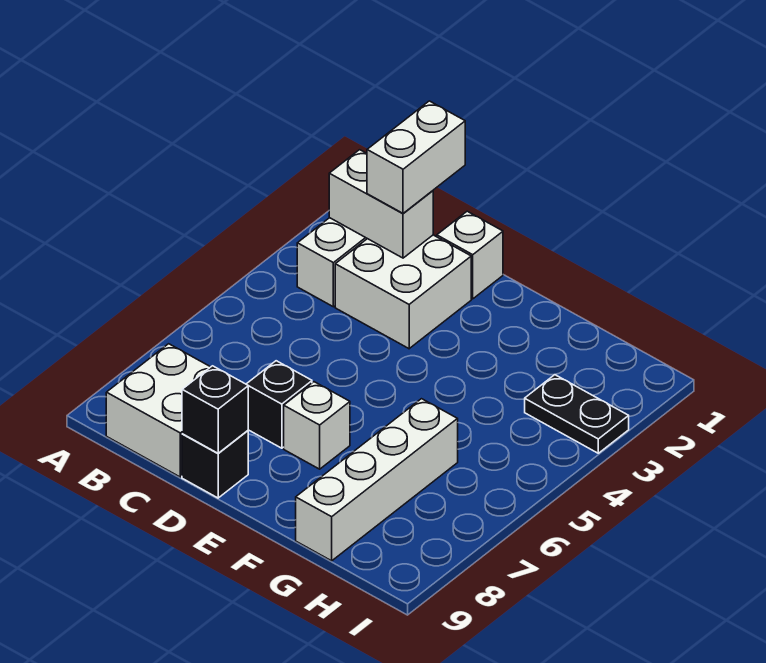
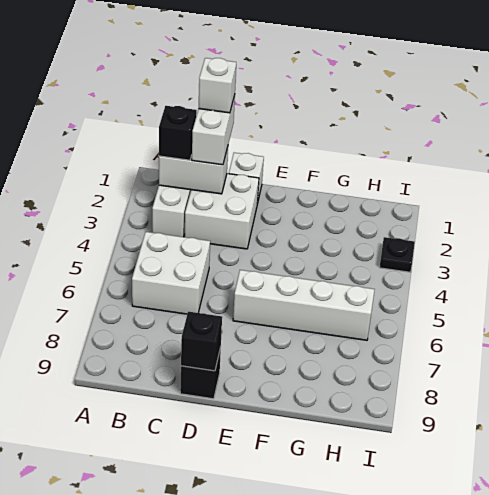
white 2x2 brick [106,344,210,477] -> white 2x2 brick moved to [132,232,210,314]
black 1x1 brick [246,361,312,448] -> black 1x1 brick moved to [159,106,197,160]
white 1x1 brick [284,382,350,469] -> white 1x1 brick moved to [199,58,236,113]
white 1x4 brick [296,399,458,561] -> white 1x4 brick turned to [233,270,375,340]
black 1x2 plate [525,375,629,453] -> black 1x1 plate [379,237,415,272]

